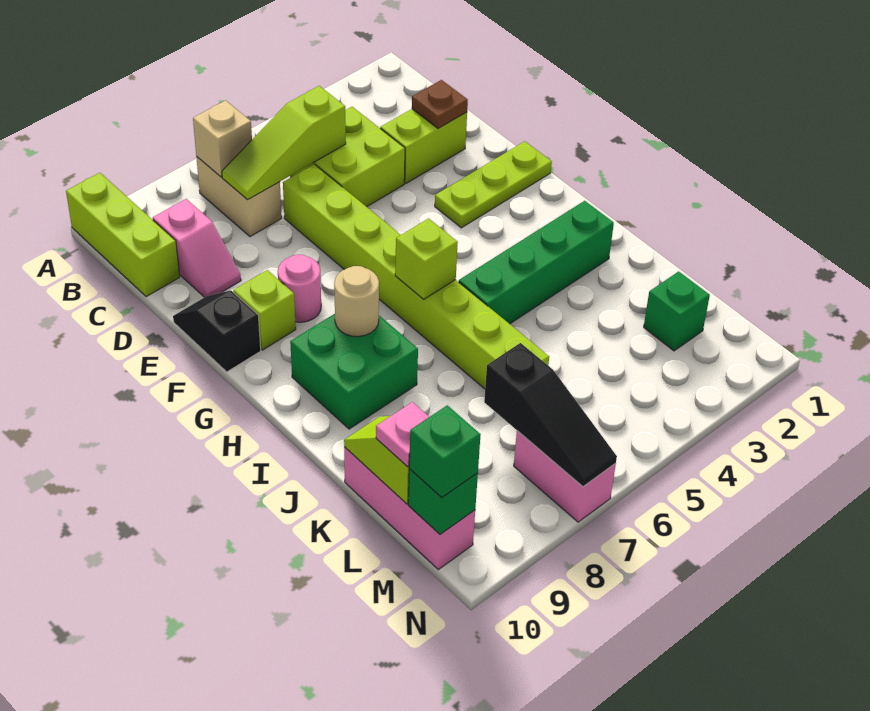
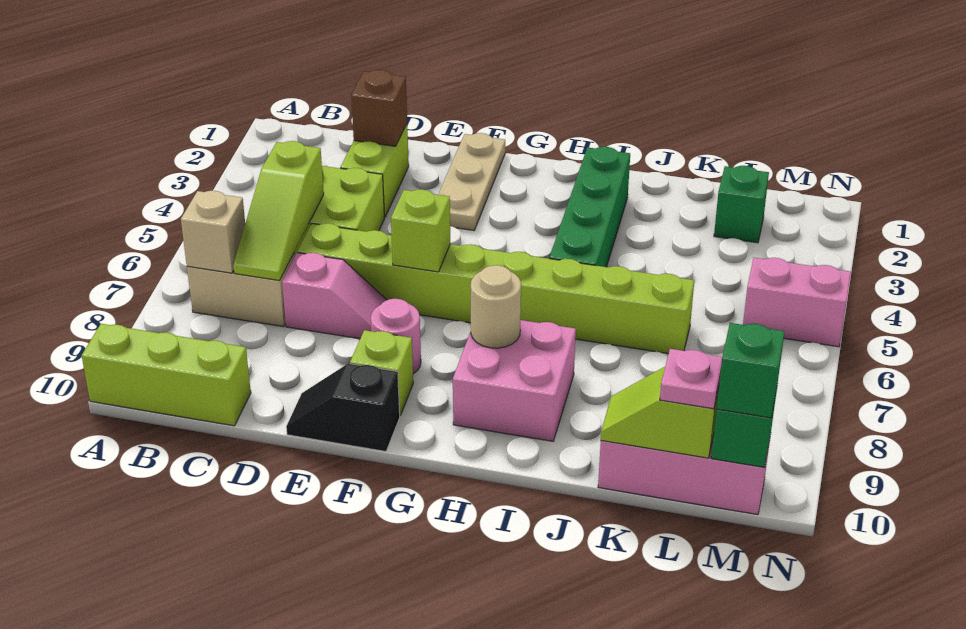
pink 1x2 slope [153,199,241,297] -> pink 1x2 slope moved to [282,253,387,339]
brown 1x1 plate [412,80,468,129] -> brown 1x1 brick [351,70,407,146]
lime 1x3 plate [435,141,552,228] -> tan 1x3 plate [438,133,505,231]
lime 1x1 brick [395,219,458,299] -> lime 1x1 brick moved to [391,189,450,272]
green 2x2 brick [290,314,418,429] -> pink 2x2 brick [453,320,576,441]
black 1x3 slope [484,343,617,487] -> none
pink 1x2 brick [514,431,616,522] -> pink 1x2 brick moved to [743,258,851,347]

